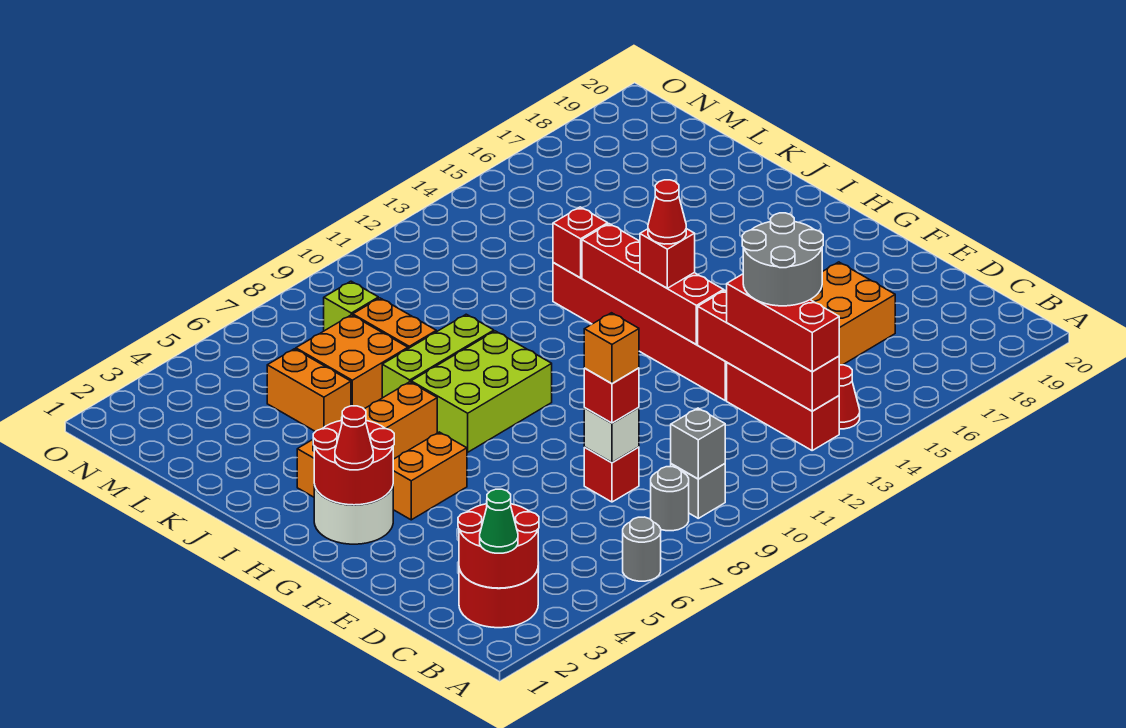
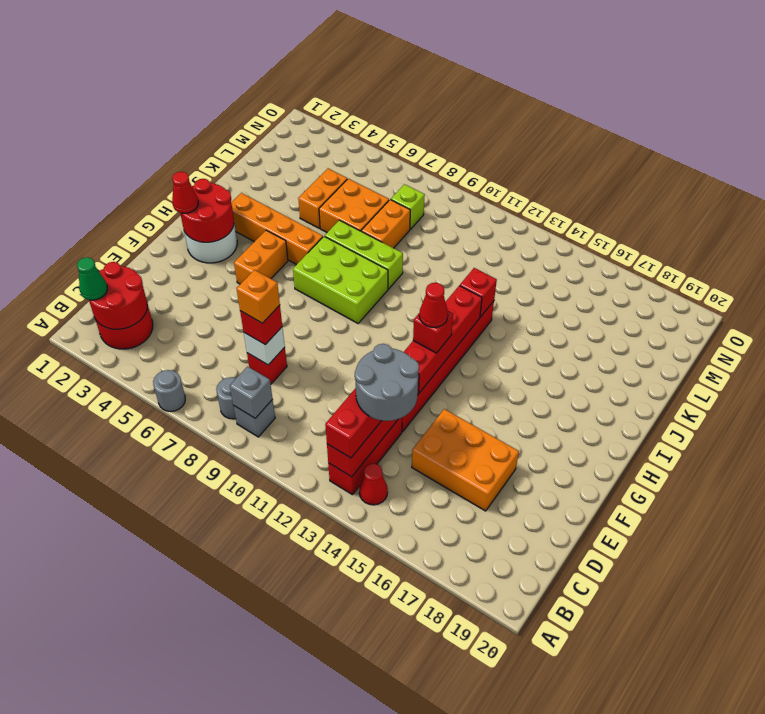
orange 1x2 brick [393,432,467,520] -> orange 1x2 brick turned to [234,230,288,284]

